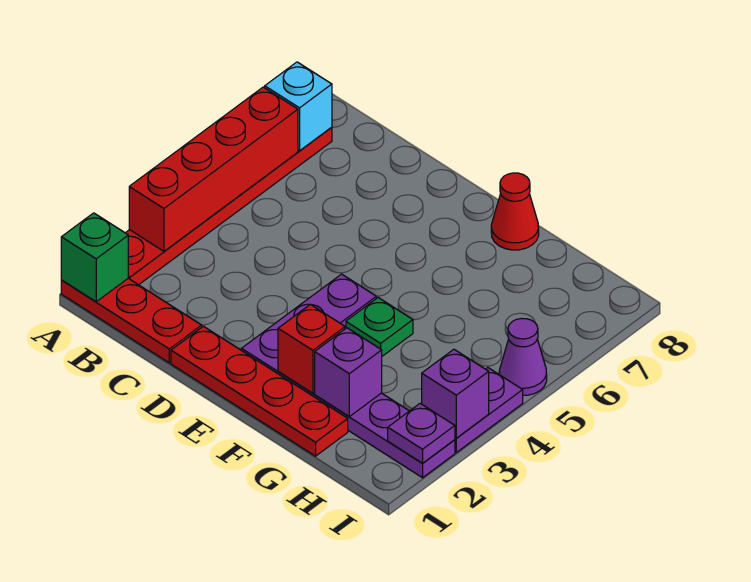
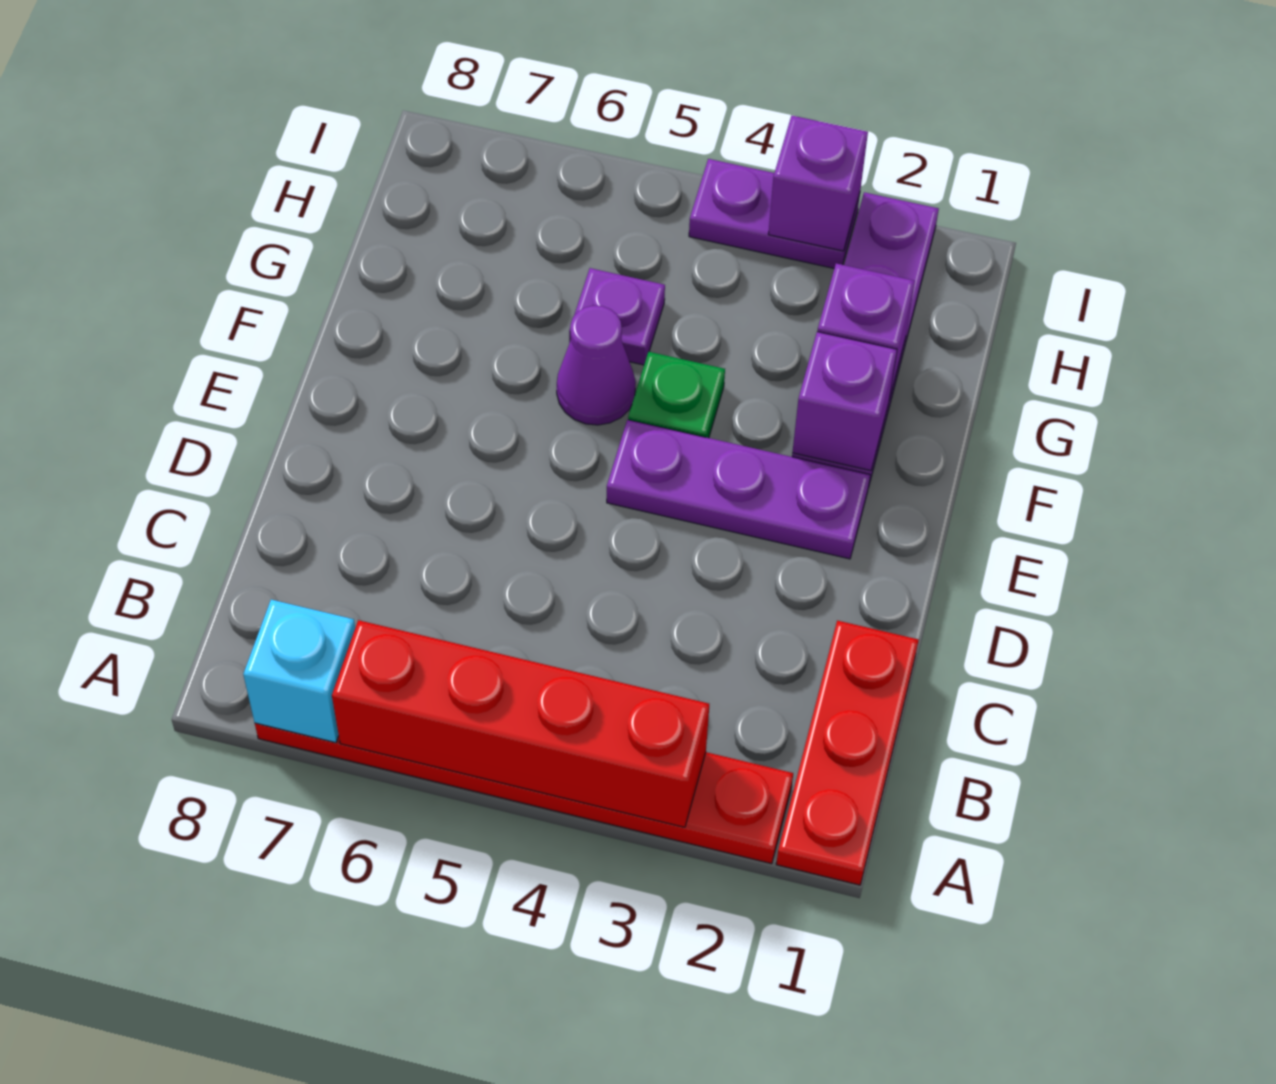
green 1x1 brick [61,213,128,302] -> none
red 1x4 plate [171,326,348,456] -> none
red 1x1 brick [278,304,345,393] -> purple 1x1 brick [792,332,897,471]
red 1x1 cone [491,173,539,250] -> none
purple 1x1 plate [388,404,455,463] -> purple 1x1 plate moved to [569,268,665,365]
purple 1x1 cone [499,318,547,395] -> purple 1x1 cone moved to [557,306,636,425]

